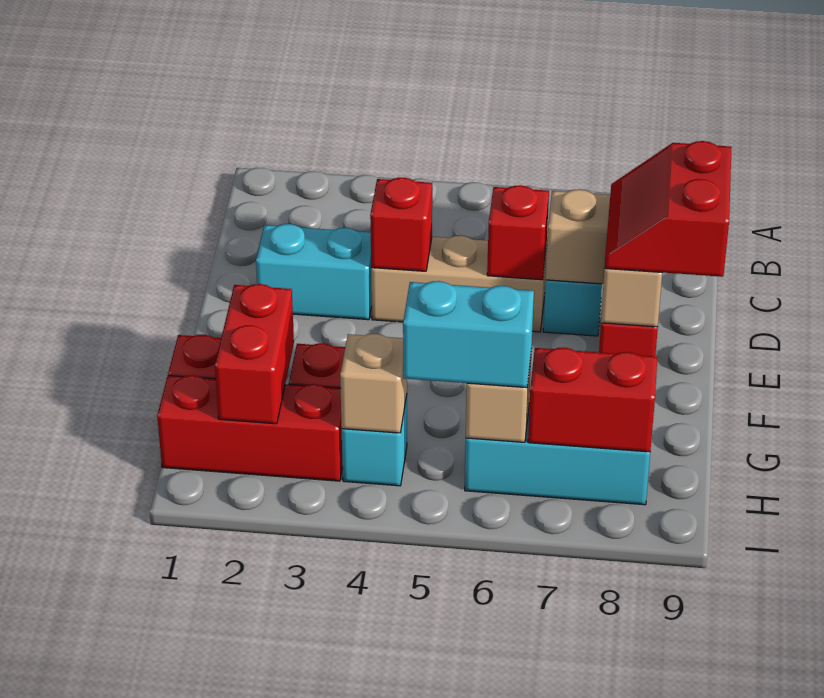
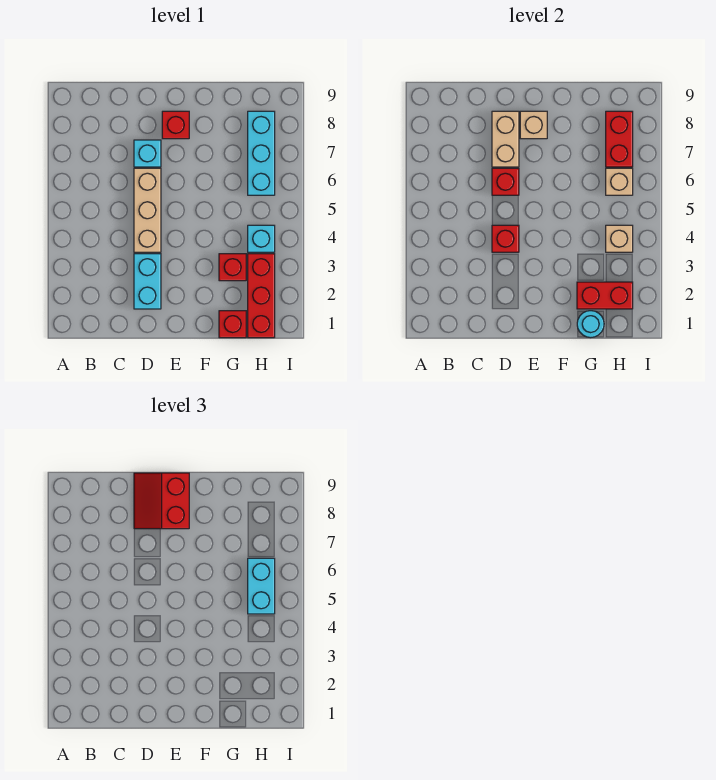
red 2x2 slope [605,141,732,277] -> red 2x2 slope turned to [134,473,189,529]
none -> cyan 1x1 round brick [577,311,604,338]

